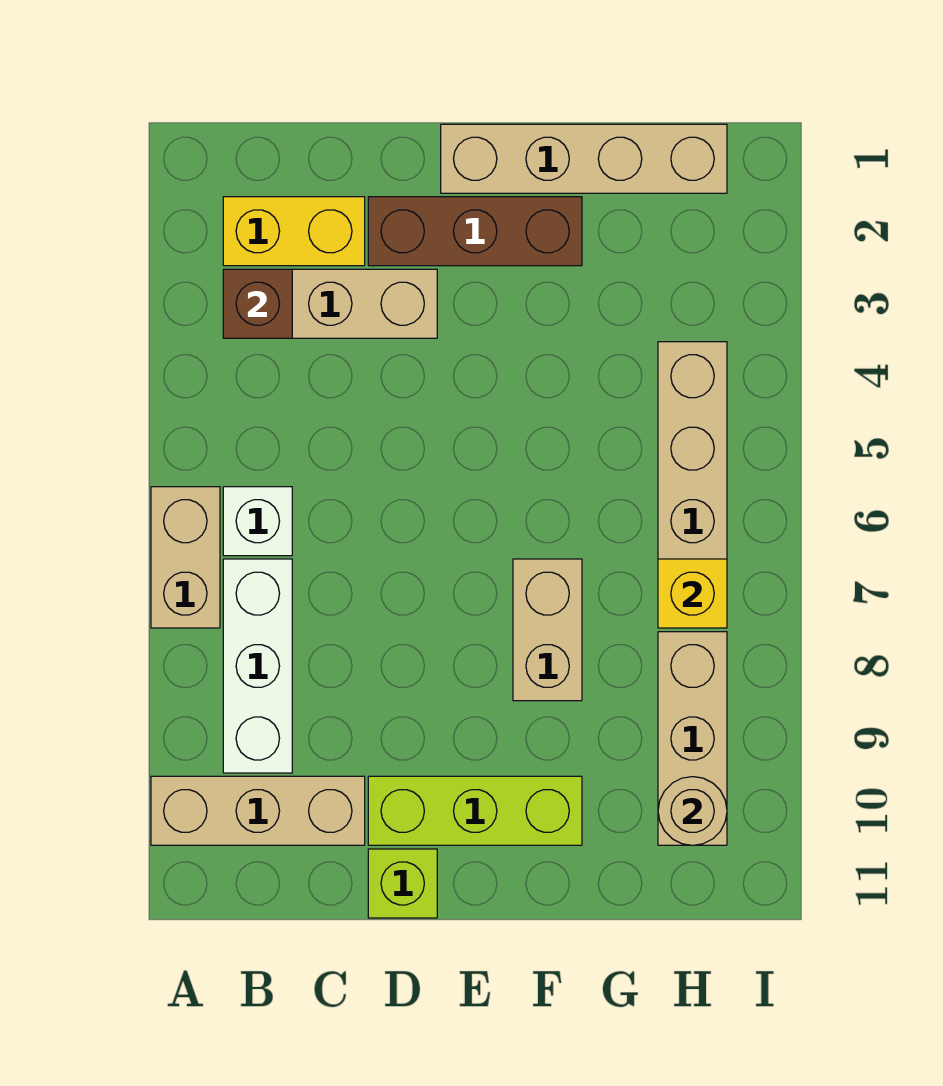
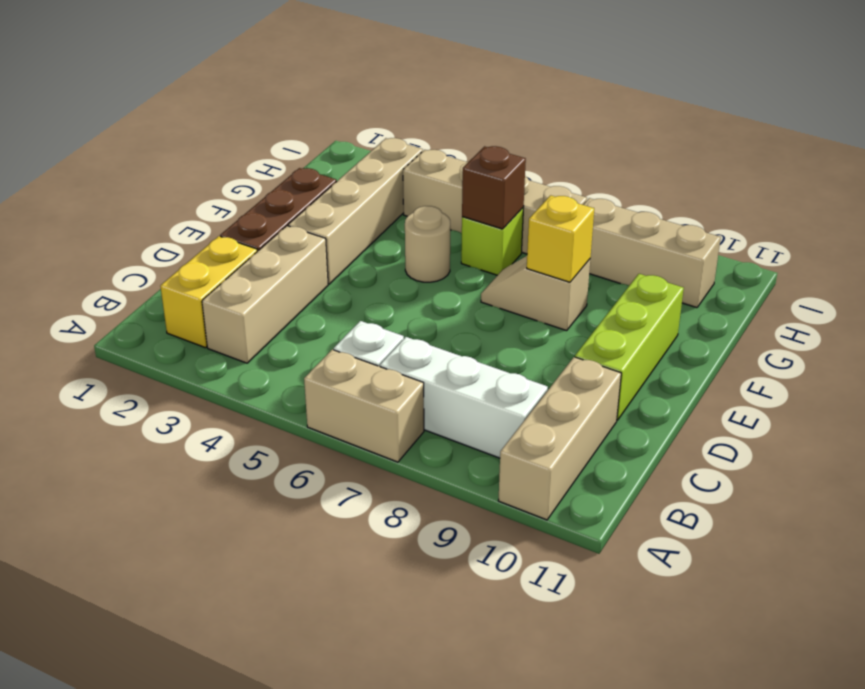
brown 1x1 brick [223,269,292,338] -> brown 1x1 brick moved to [462,146,526,229]
lime 1x1 brick [368,849,437,918] -> lime 1x1 brick moved to [461,208,523,275]
tan 1x4 brick [441,124,727,193] -> tan 1x4 brick moved to [288,138,423,284]
tan 1x2 brick [513,559,582,701] -> tan 1x2 slope [481,256,590,331]
yellow 1x1 brick [658,559,727,628] -> yellow 1x1 brick moved to [527,195,594,282]
tan 1x1 round brick [658,777,727,845] -> tan 1x1 round brick moved to [405,206,450,282]

